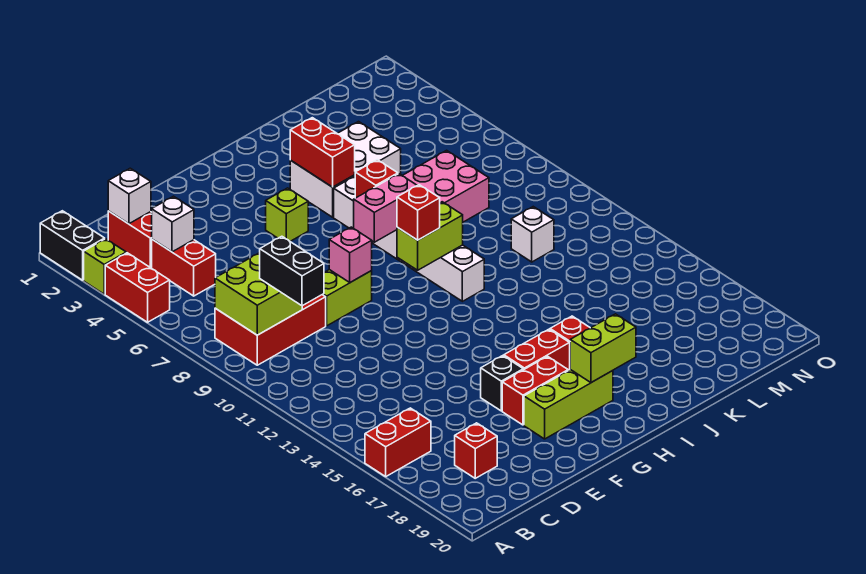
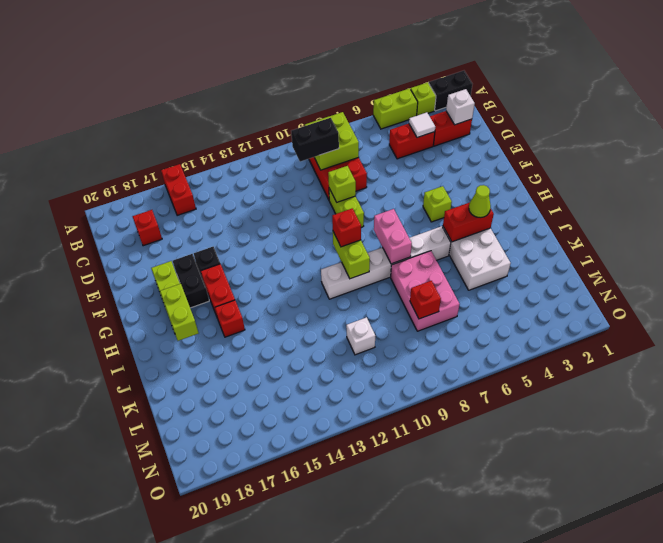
red 1x2 brick [105,253,170,322] -> lime 1x2 brick [373,88,418,129]
white 1x1 brick [152,196,194,252] -> white 1x1 tile [409,112,435,137]
none -> lime 1x1 brick [328,166,356,202]
pink 1x1 brick [329,227,372,282] -> none
red 1x2 brick [502,356,568,425] -> black 1x2 brick [173,254,209,308]
none -> lime 1x1 cone [469,185,491,218]
red 1x1 brick [355,160,398,198] -> red 1x1 brick moved to [410,281,441,319]

